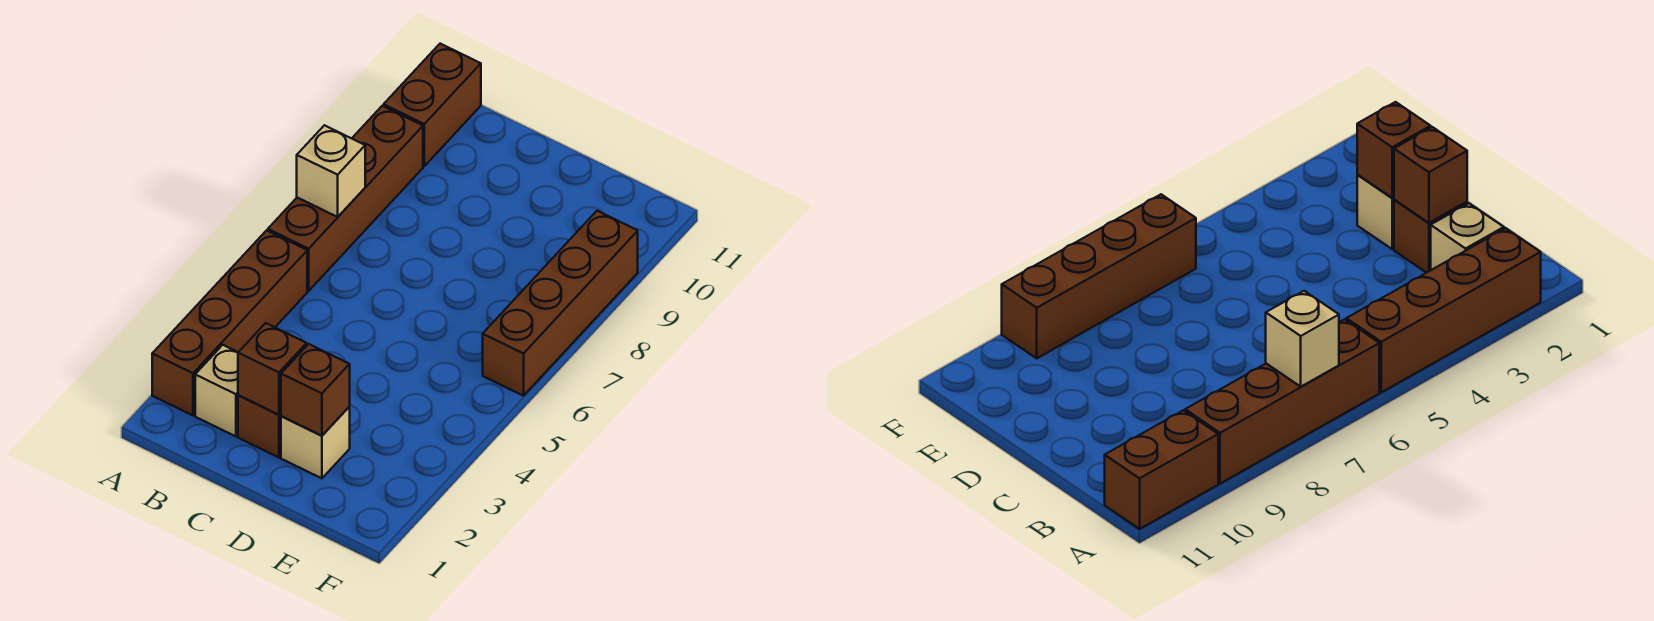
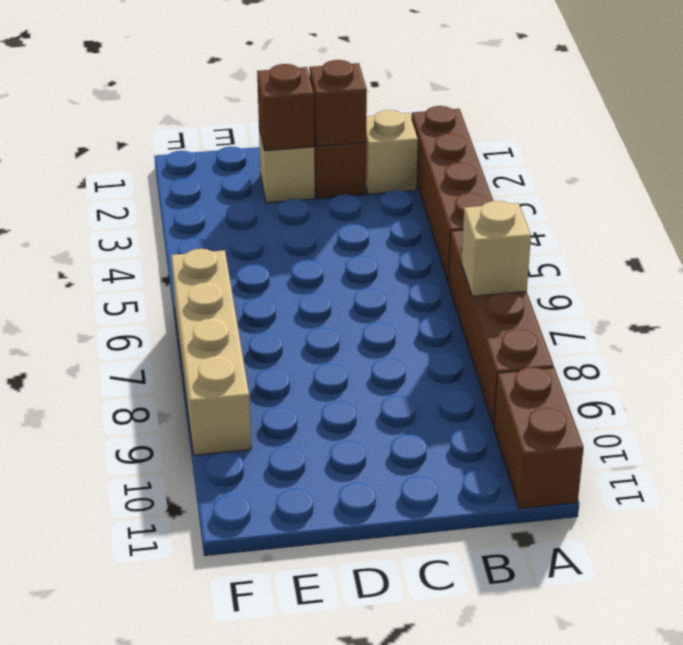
brown 1x4 brick [483,211,638,396] -> tan 1x4 brick [171,249,251,455]

